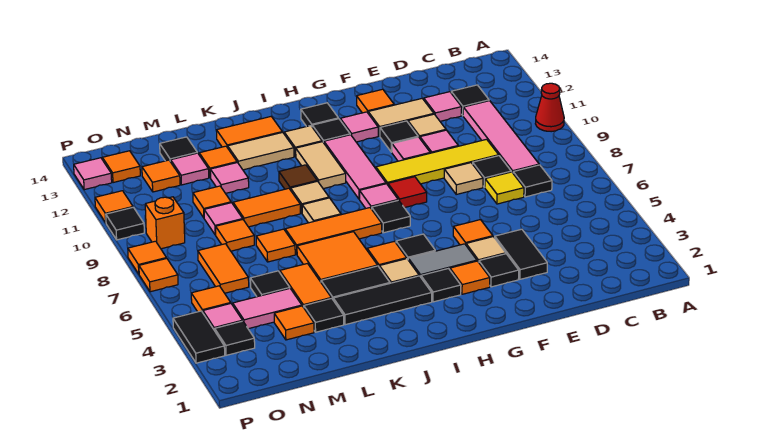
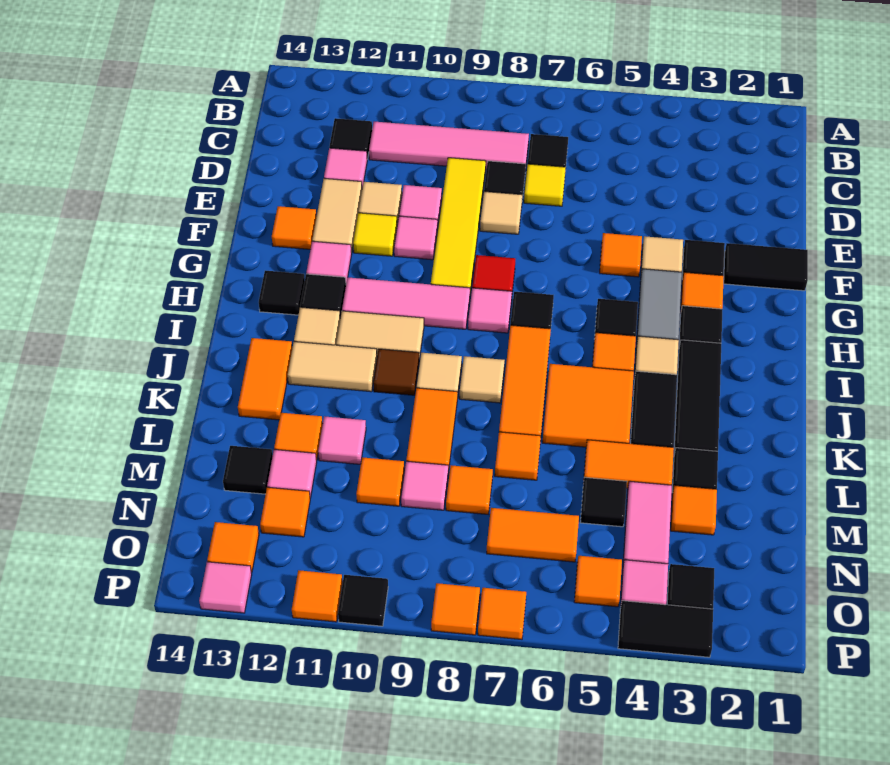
red 1x1 cone [535,83,564,132] -> none
black 1x2 tile [495,229,547,279] -> black 1x2 tile moved to [724,243,808,291]
black 1x1 tile [380,121,418,152] -> yellow 1x1 tile [353,213,397,256]
tan 1x2 tile [228,132,294,170] -> tan 1x2 tile turned to [288,342,377,392]
orange 1x1 brick [145,197,185,249] -> none

